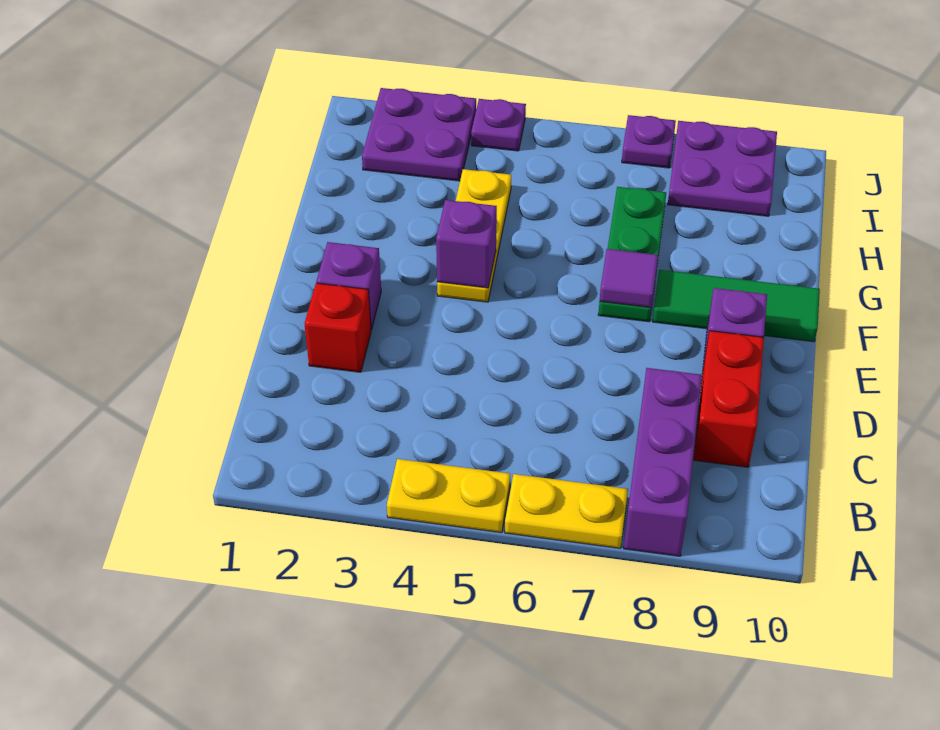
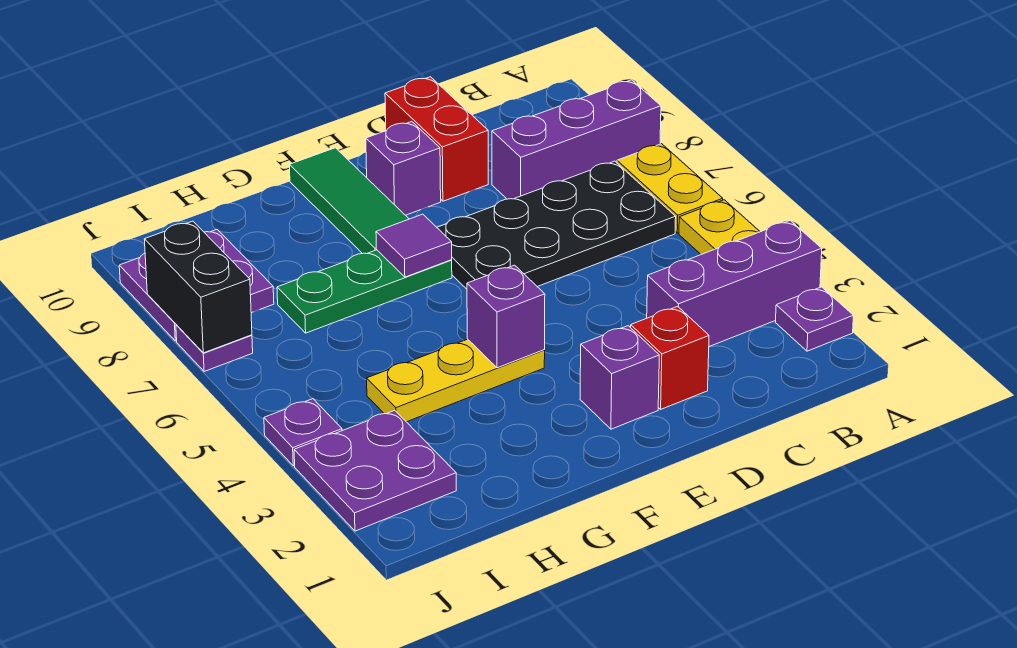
none -> purple 1x1 plate [775,287,853,351]
none -> purple 1x3 brick [647,221,822,347]
none -> black 2x4 plate [437,161,676,289]
red 1x2 brick [694,331,764,467] -> red 1x2 brick turned to [385,77,488,201]
none -> black 1x2 brick [144,221,252,353]

